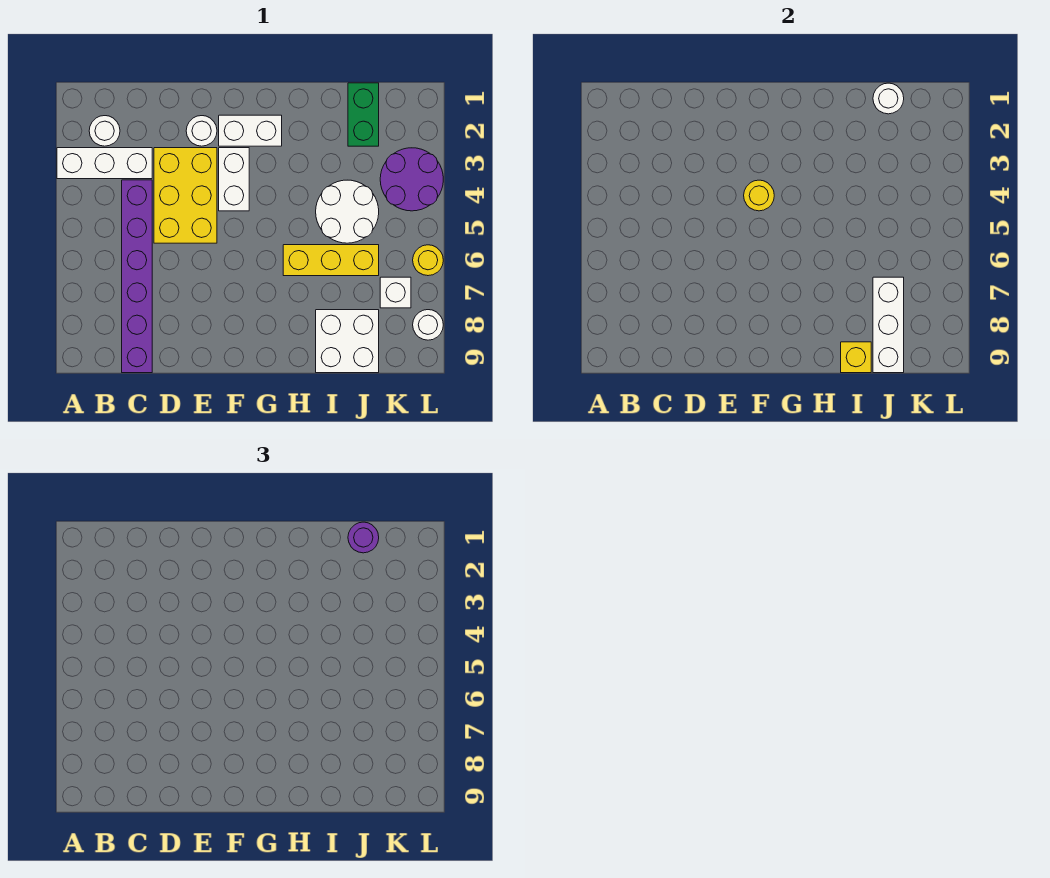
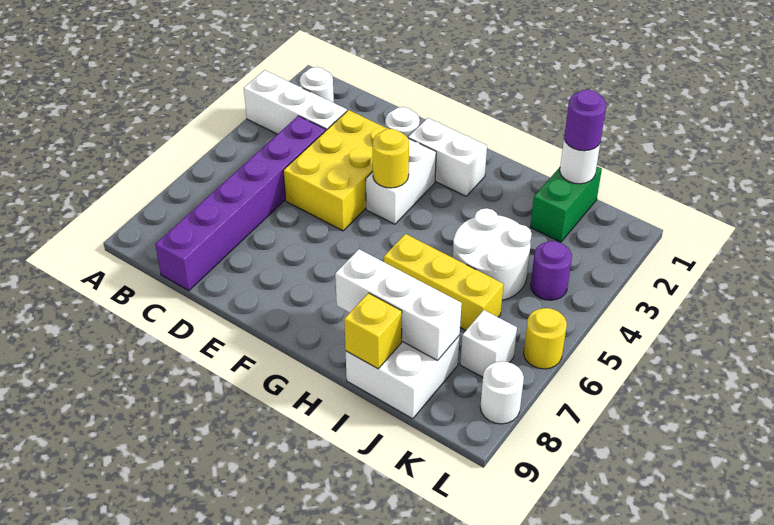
white 1x3 brick [873,277,904,373] -> white 1x3 brick turned to [335,249,462,360]
purple 2x2 round brick [380,148,443,211] -> purple 1x1 round brick [531,241,572,300]

